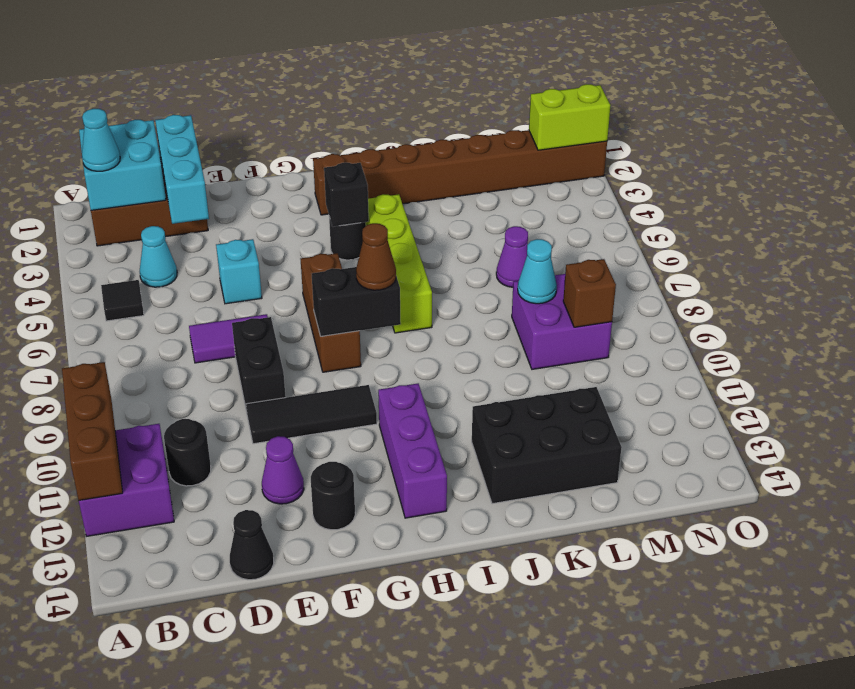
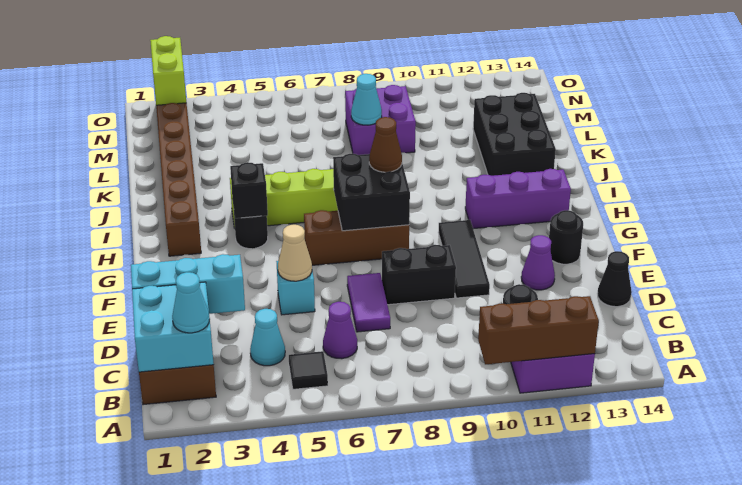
none -> tan 1x1 cone [278,225,312,281]
black 1x2 brick [312,267,401,336] -> black 2x2 brick [333,154,410,231]
purple 1x1 cone [496,226,528,287] -> purple 1x1 cone moved to [323,302,357,359]
brown 1x1 brick [563,259,616,327] -> none

